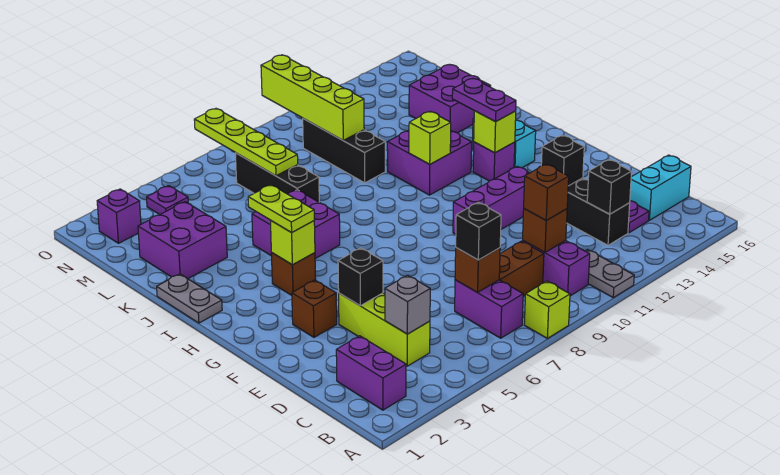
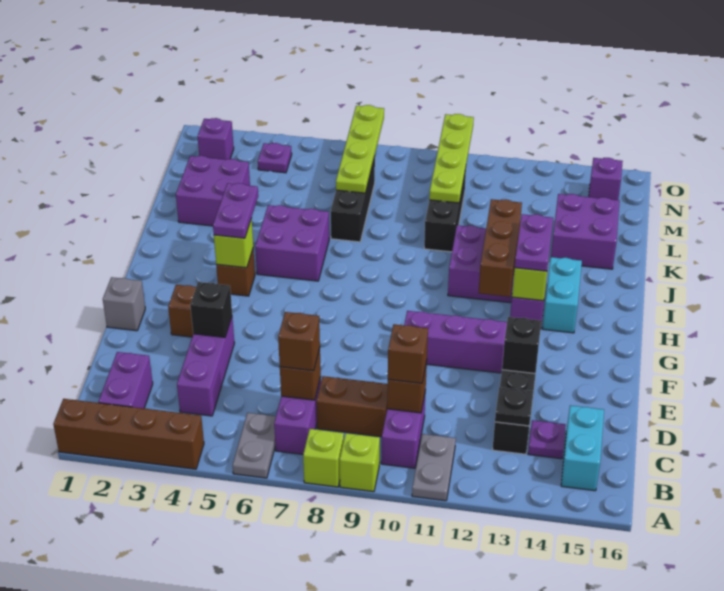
none -> brown 1x4 brick [53,399,204,469]
lime 1x3 brick [339,293,430,366] -> purple 1x3 brick [177,317,234,416]
grey 1x1 brick [385,275,430,334] -> grey 1x1 brick moved to [103,277,145,331]
black 1x1 brick [456,202,501,260] -> brown 1x1 brick [278,312,320,371]
black 1x1 brick [587,159,632,214] -> black 1x1 plate [495,387,533,426]
cyan 1x2 brick [630,155,691,220] -> cyan 1x2 brick turned to [561,405,604,491]
lime 1x2 plate [248,185,314,233] -> purple 1x2 plate [213,183,258,238]
none -> brown 1x3 brick [479,199,522,297]
grey 1x2 plate [157,274,222,323] -> grey 1x2 plate moved to [233,413,276,478]
lime 1x1 brick [409,111,451,164] -> lime 1x1 brick moved to [340,433,380,492]
lime 1x4 brick [261,55,364,140] -> lime 1x4 plate [429,114,474,203]
none -> purple 1x1 brick [589,158,623,200]

